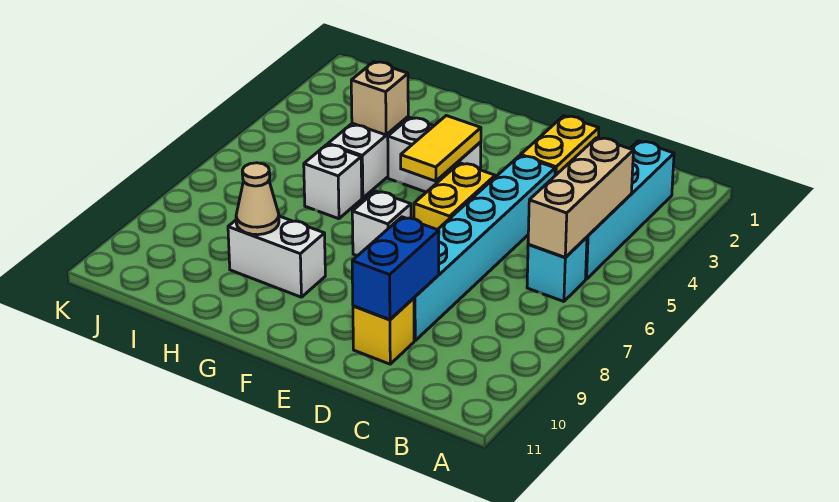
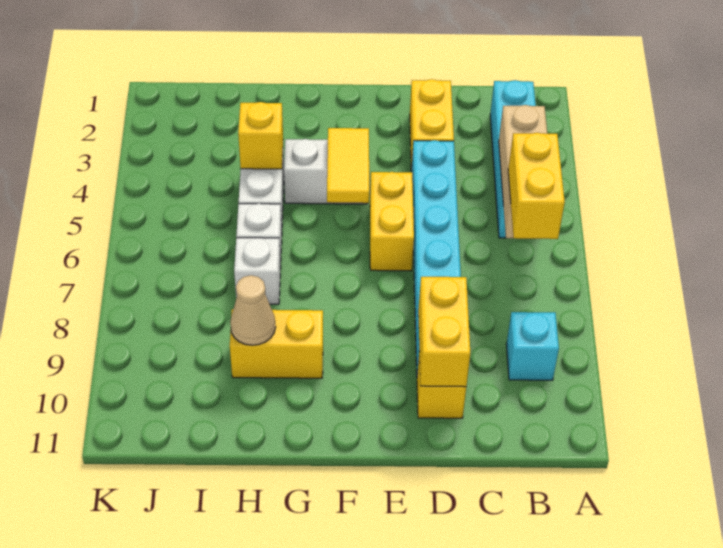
cyan 1x1 brick [527,237,587,302] -> cyan 1x1 brick moved to [506,312,559,380]
none -> yellow 1x2 brick [508,133,565,239]
blue 1x2 brick [352,217,439,320] -> yellow 1x2 brick [418,277,470,387]
white 1x1 brick [352,191,411,256] -> white 1x1 brick moved to [234,238,280,304]
white 1x2 brick [228,216,325,297] -> yellow 1x2 brick [230,309,323,378]
tan 1x1 brick [351,62,408,135] -> yellow 1x1 brick [238,102,283,169]

